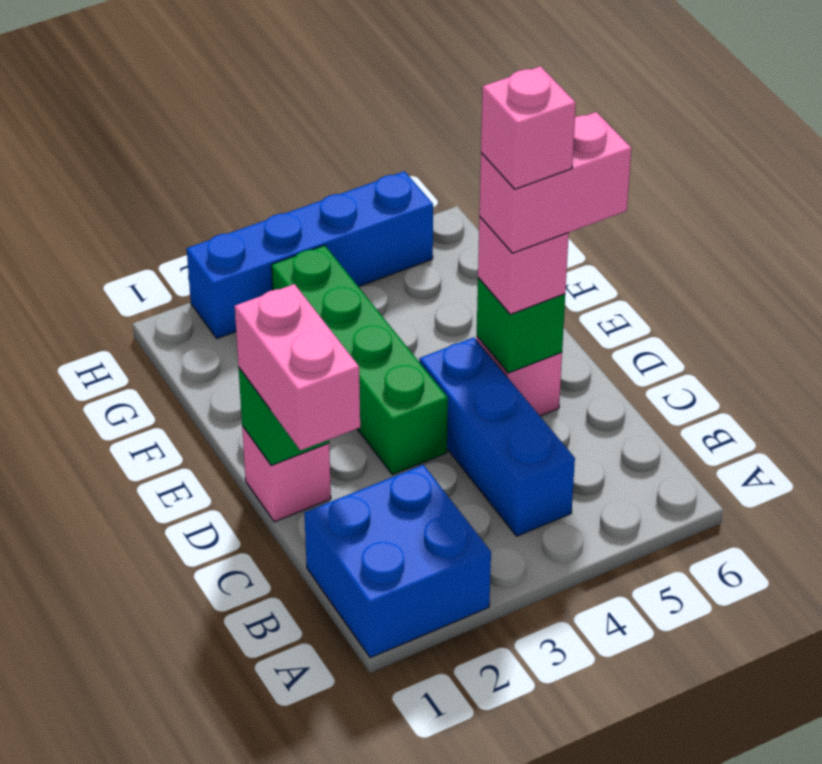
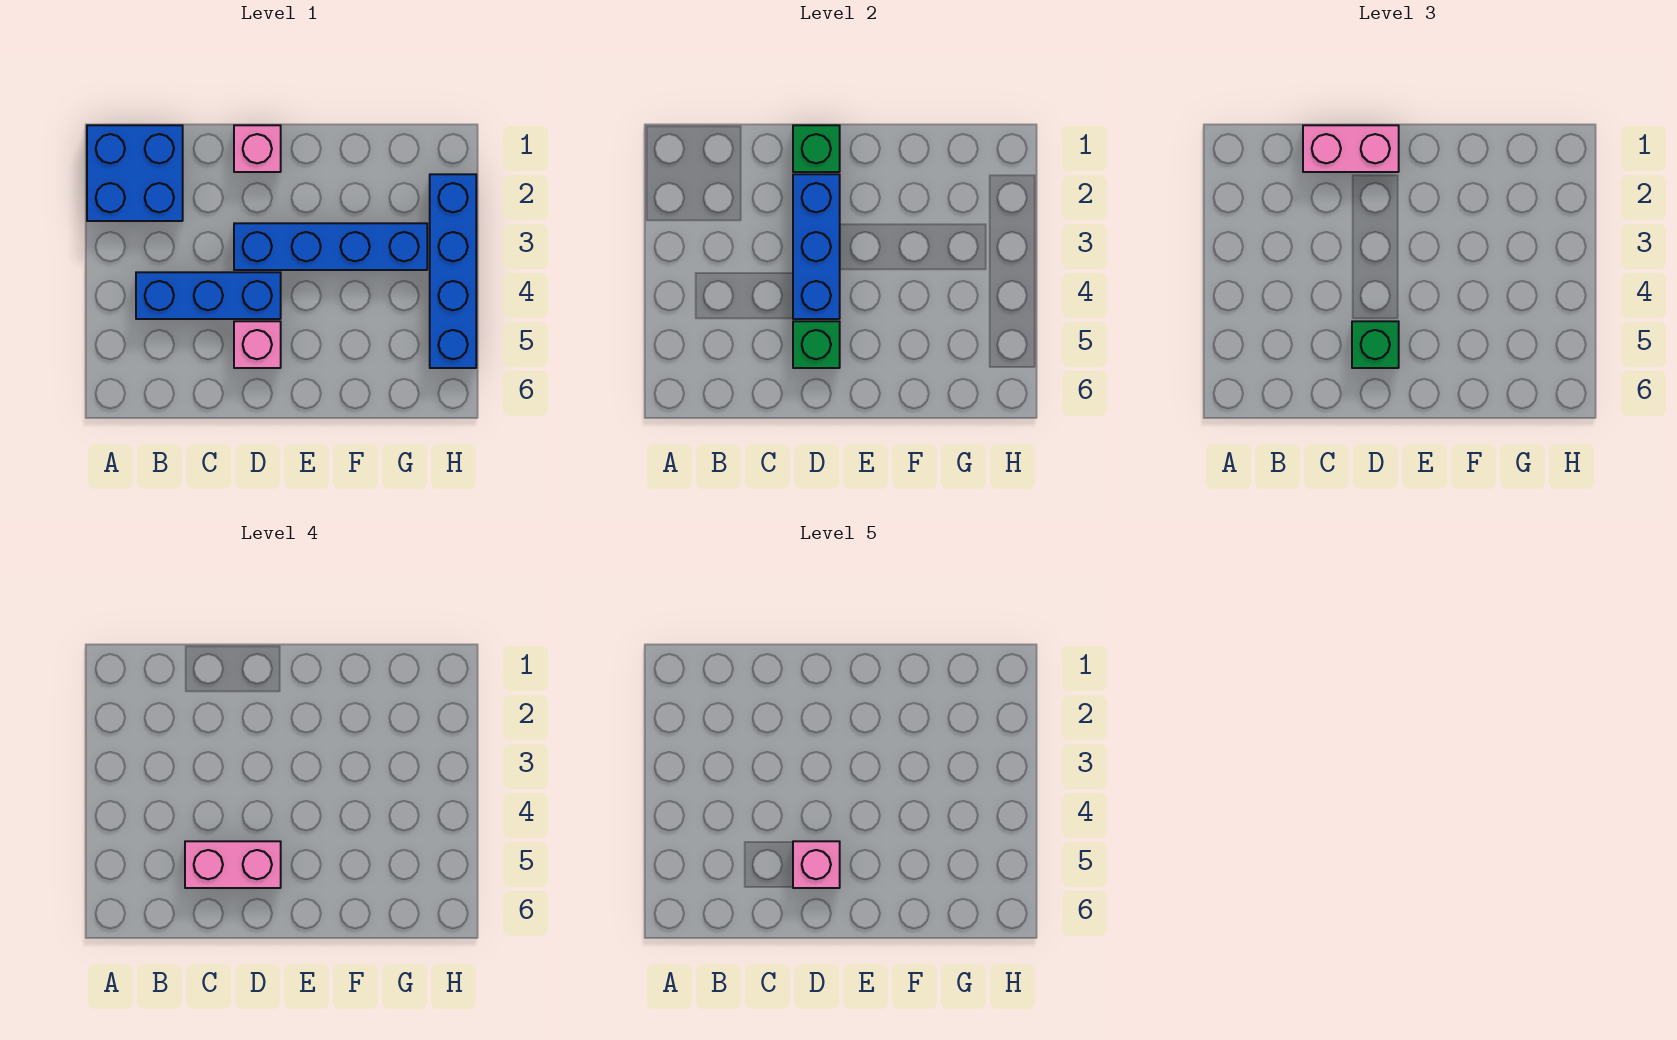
none -> blue 1x3 brick [793,174,840,319]
green 1x4 brick [271,245,448,475] -> blue 1x4 brick [234,223,427,270]
pink 1x1 brick [478,217,569,314] -> green 1x1 brick [1352,321,1399,368]
pink 1x2 brick [479,112,631,253] -> pink 1x2 brick turned to [185,841,281,888]

